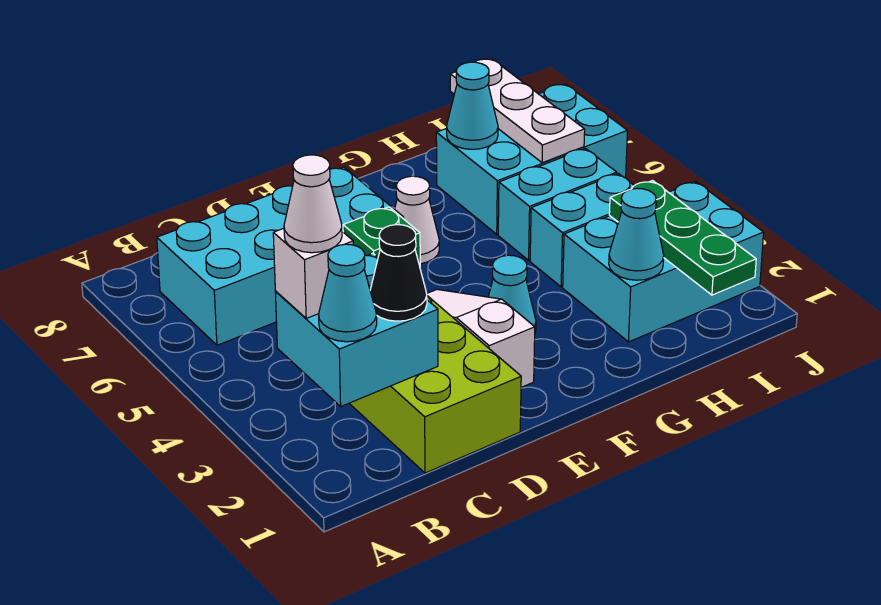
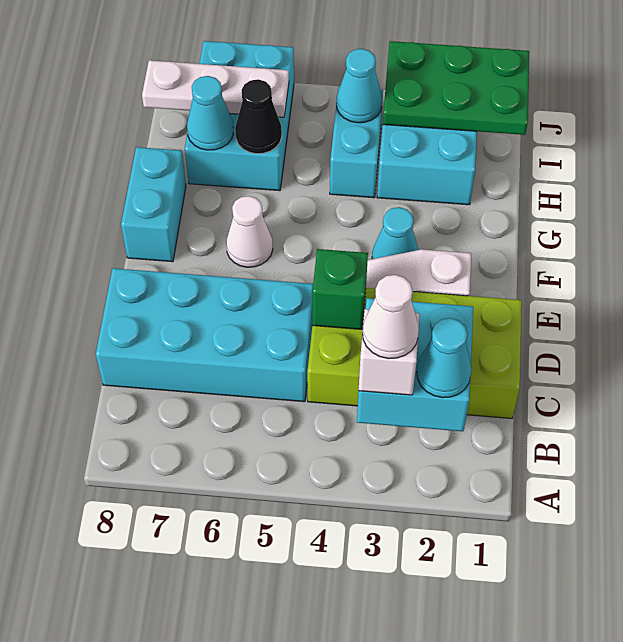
cyan 2x4 brick [157,167,404,345] -> cyan 2x4 brick turned to [96,268,313,402]
black 1x1 cone [370,225,427,321] -> black 1x1 cone moved to [235,79,282,154]
cyan 1x1 cone [609,188,664,280] -> cyan 1x1 cone moved to [336,49,382,123]
cyan 1x2 brick [498,149,617,260] -> cyan 1x2 brick moved to [121,147,186,262]
green 1x3 plate [609,181,756,295] -> green 2x3 plate [383,41,529,135]

